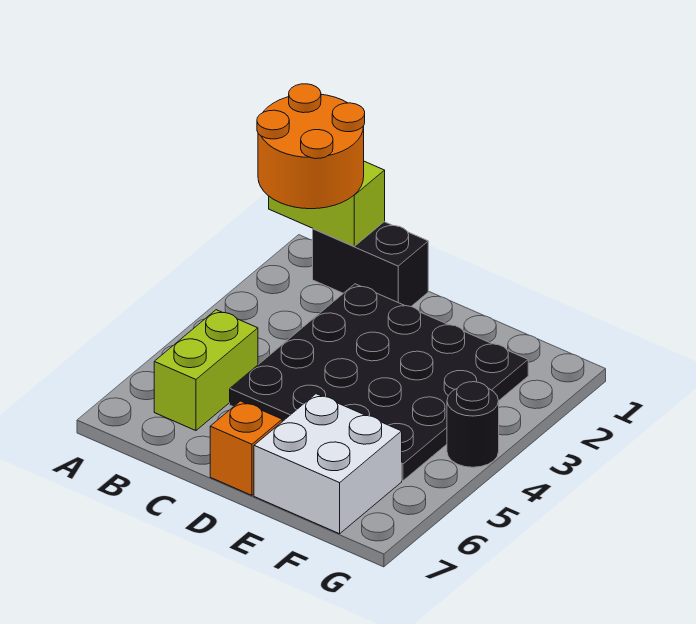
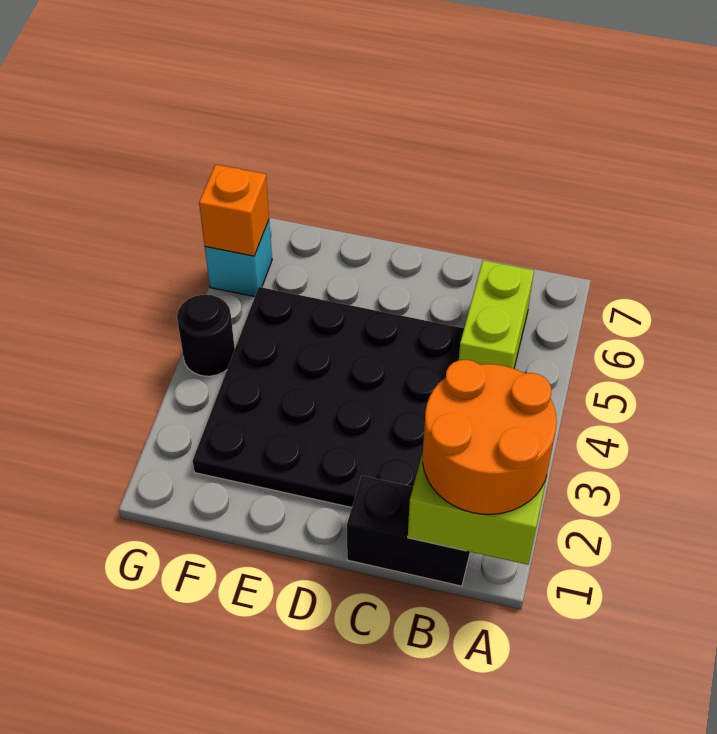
orange 1x1 brick [210,401,282,495] -> orange 1x1 brick moved to [199,165,269,256]
white 2x2 brick [254,394,402,534] -> none
none -> cyan 1x1 brick [205,220,272,297]

